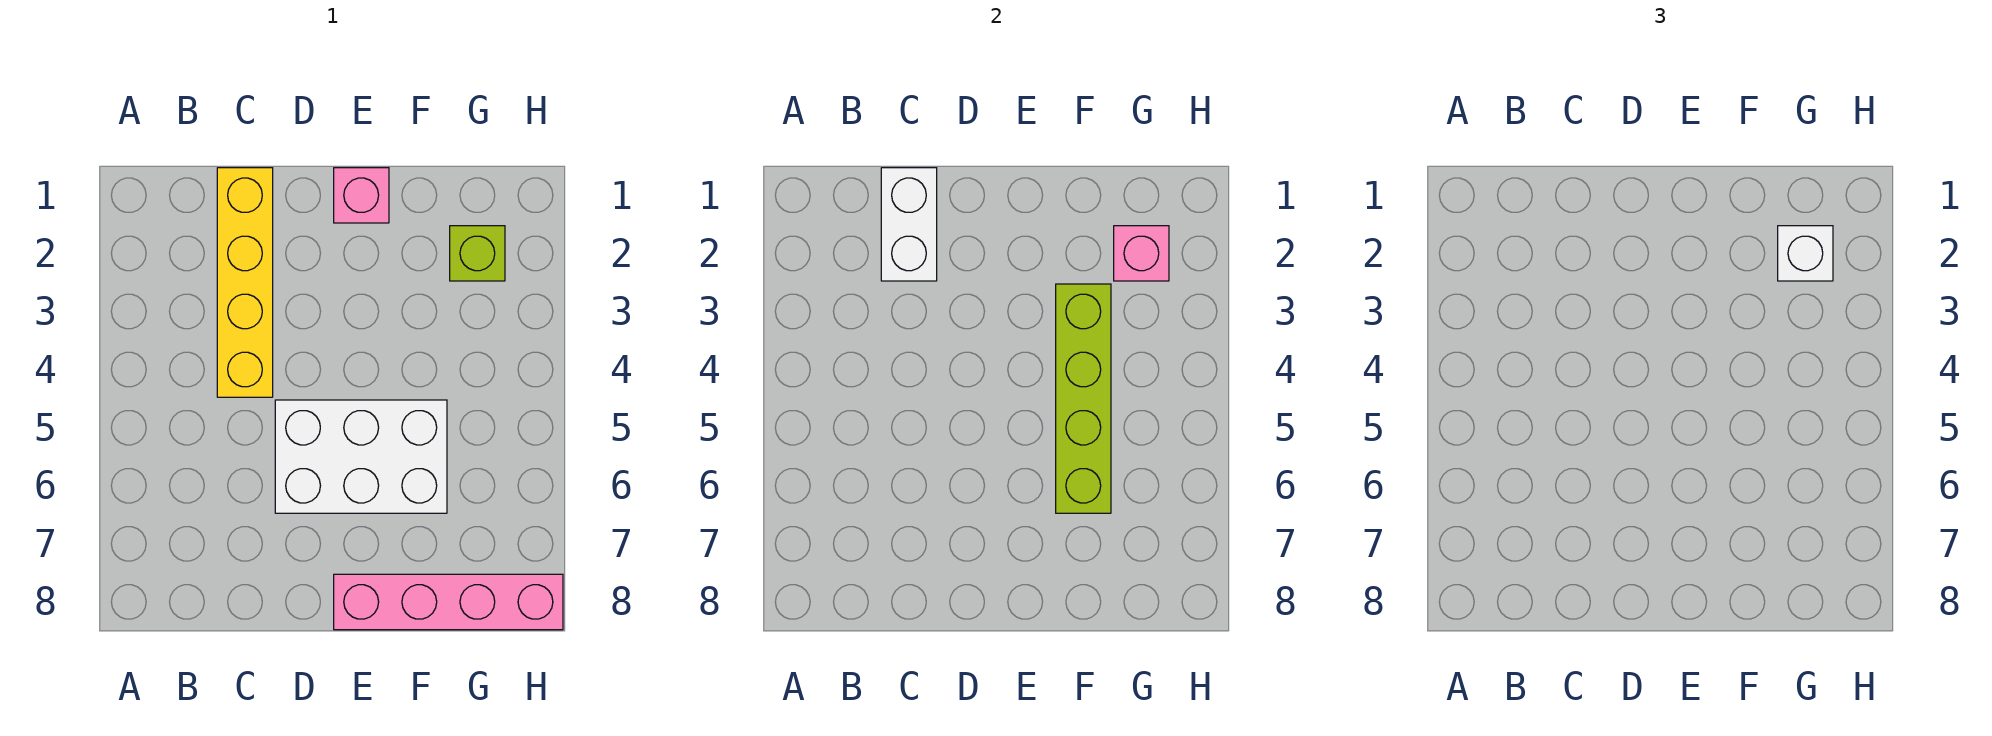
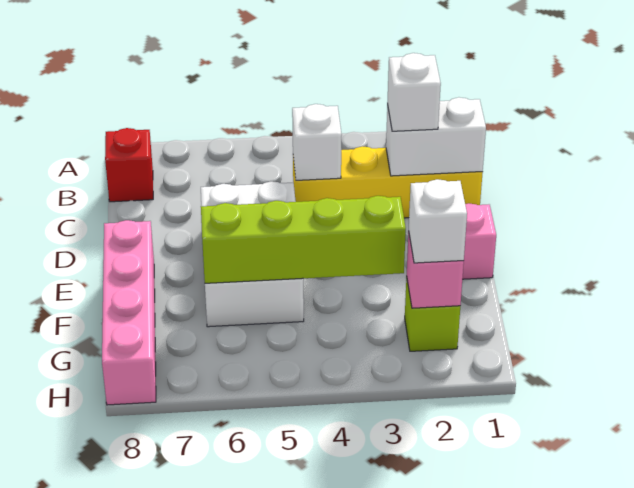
none -> red 1x1 brick [105,128,153,202]
none -> white 1x1 brick [387,53,441,131]
none -> white 1x1 brick [292,104,342,180]

